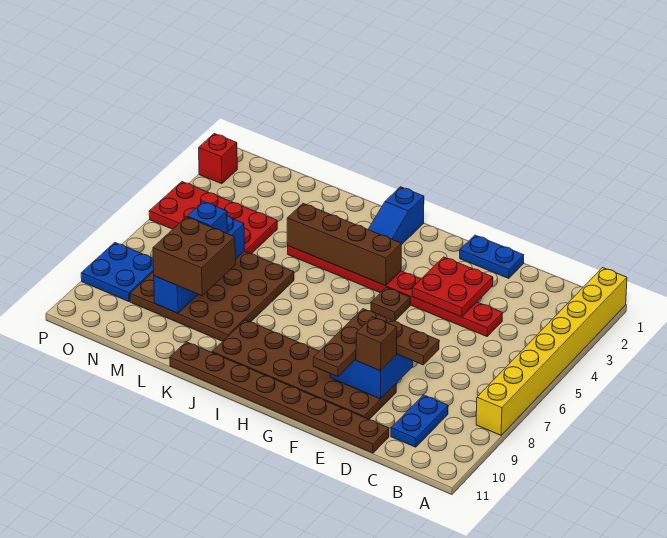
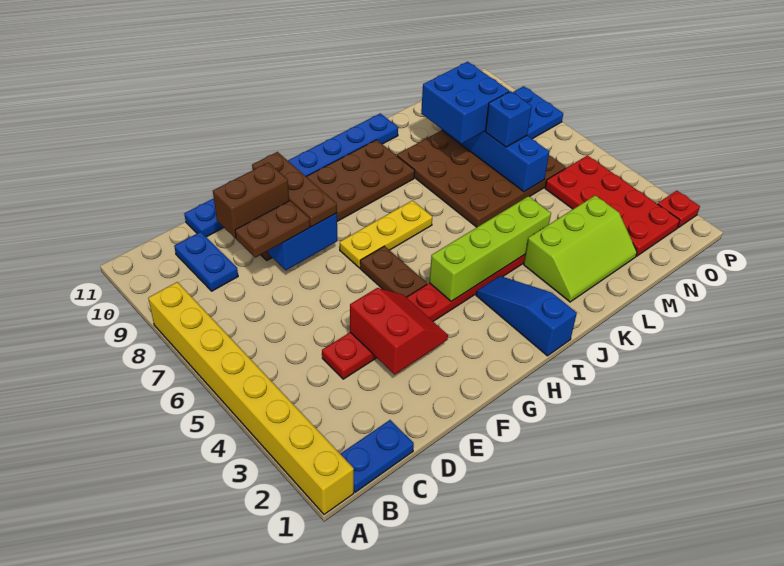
brown 1x8 plate [170,342,389,453] -> blue 1x8 plate [184,113,398,237]
blue 1x2 plate [460,235,524,278] -> blue 1x2 plate moved to [341,420,414,492]
red 2x2 plate [412,257,493,317] -> red 2x2 slope [350,288,448,374]
brown 1x1 brick [356,317,397,371] -> brown 1x2 brick [213,162,289,238]
brown 1x1 plate [371,287,410,321] -> brown 1x2 plate [360,246,427,297]
none -> yellow 1x3 plate [340,200,432,268]
brown 1x4 brick [287,203,401,286] -> lime 1x4 brick [429,196,551,301]
none -> lime 2x3 slope [524,195,637,302]
brown 2x2 brick [153,217,235,296] -> blue 2x2 brick [421,62,509,144]
red 2x4 plate [149,182,277,254] -> red 2x4 plate turned to [545,155,680,256]
red 1x1 brick [199,134,237,184] -> red 1x1 plate [658,191,700,228]

